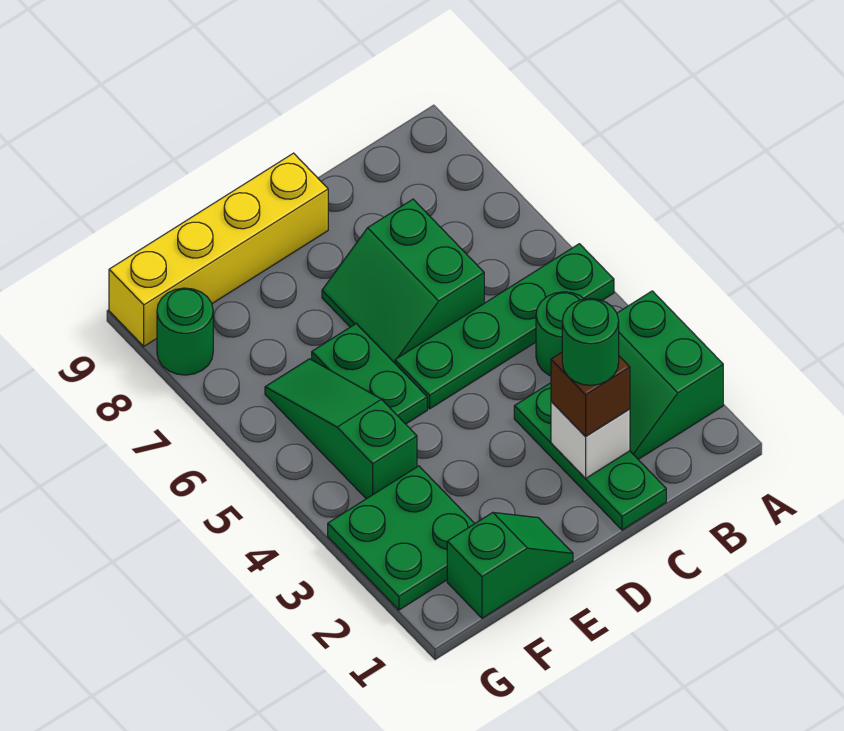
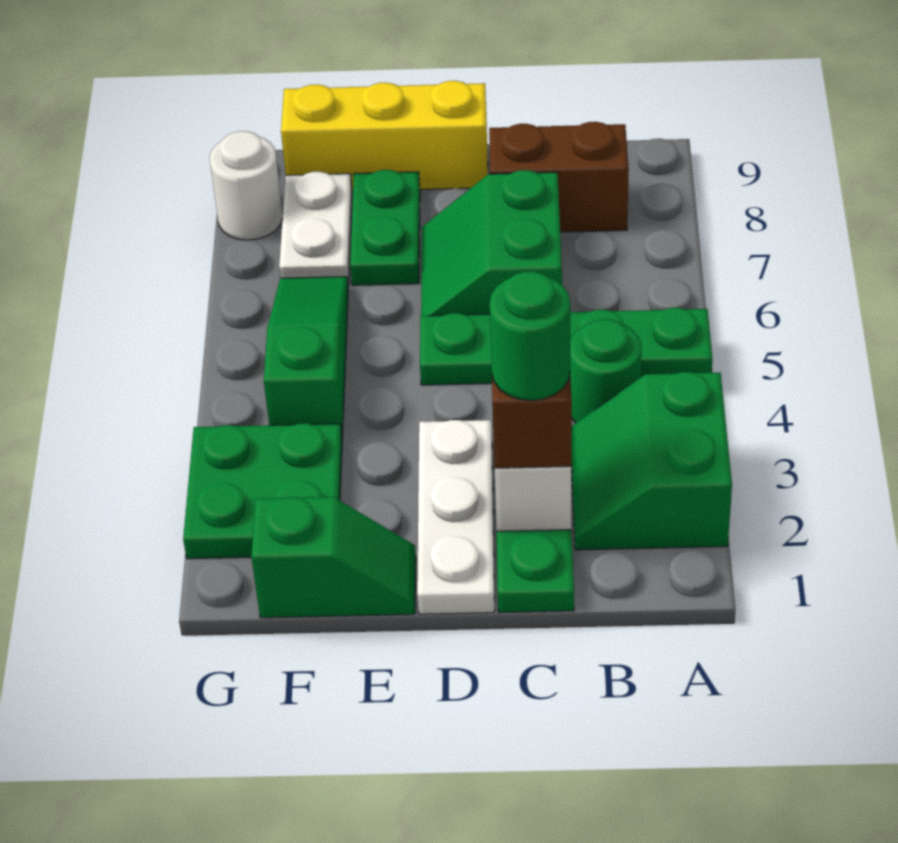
none -> brown 1x2 brick [489,122,629,232]
none -> white 1x3 plate [417,420,494,614]
yellow 1x4 brick [109,153,328,346] -> yellow 1x3 brick [281,81,488,191]
green 1x2 plate [312,324,427,424] -> green 1x2 plate moved to [350,170,420,285]
none -> white 1x2 plate [279,172,352,285]
green 1x1 round brick [157,288,213,375] -> white 1x1 round brick [209,131,283,240]

